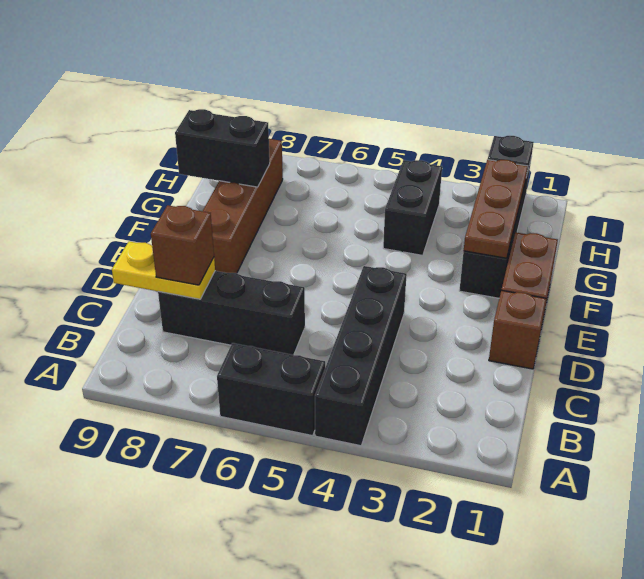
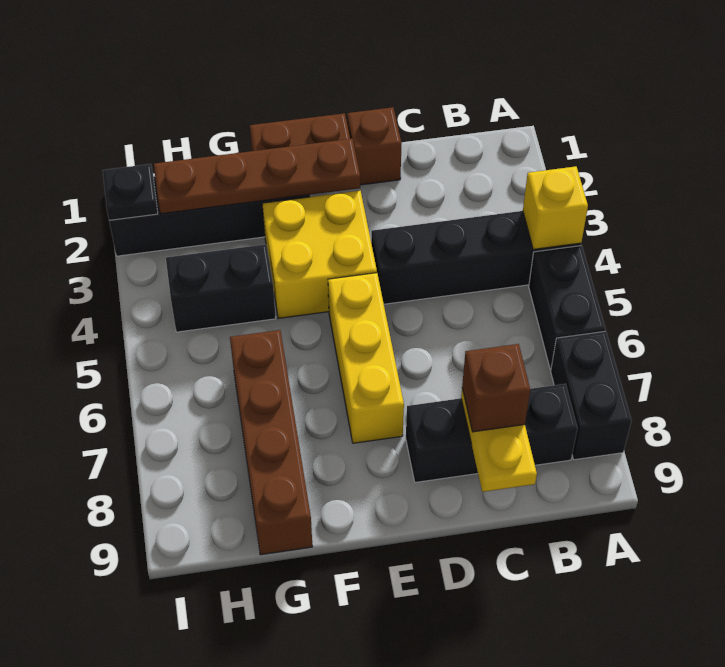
none -> yellow 1x1 brick [523,166,588,249]
black 1x3 brick [158,271,305,355] -> black 1x3 brick turned to [406,384,577,482]
none -> yellow 2x2 brick [262,191,377,318]
none -> yellow 1x3 brick [328,273,404,443]
brown 1x4 brick [203,139,283,273] -> brown 1x4 brick turned to [230,330,312,555]
brown 1x3 plate [464,160,528,258] -> brown 1x4 plate [154,139,360,214]
black 1x2 brick [175,109,270,187] -> black 1x2 brick moved to [551,331,631,460]

